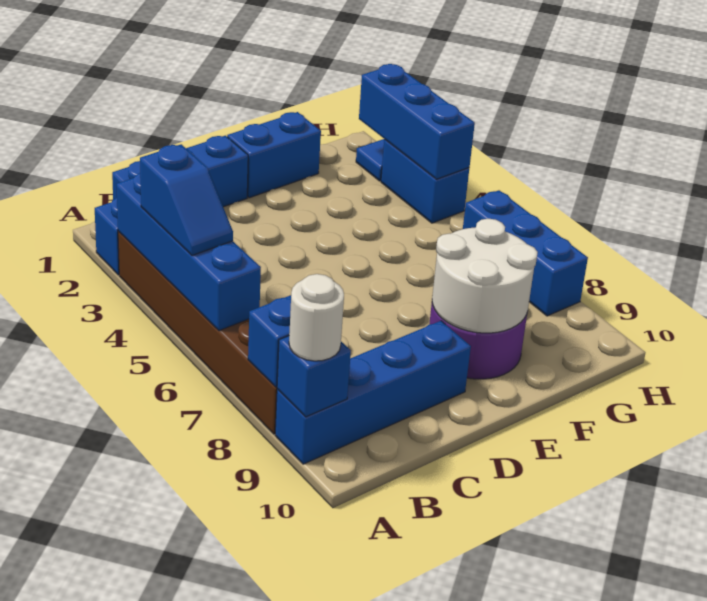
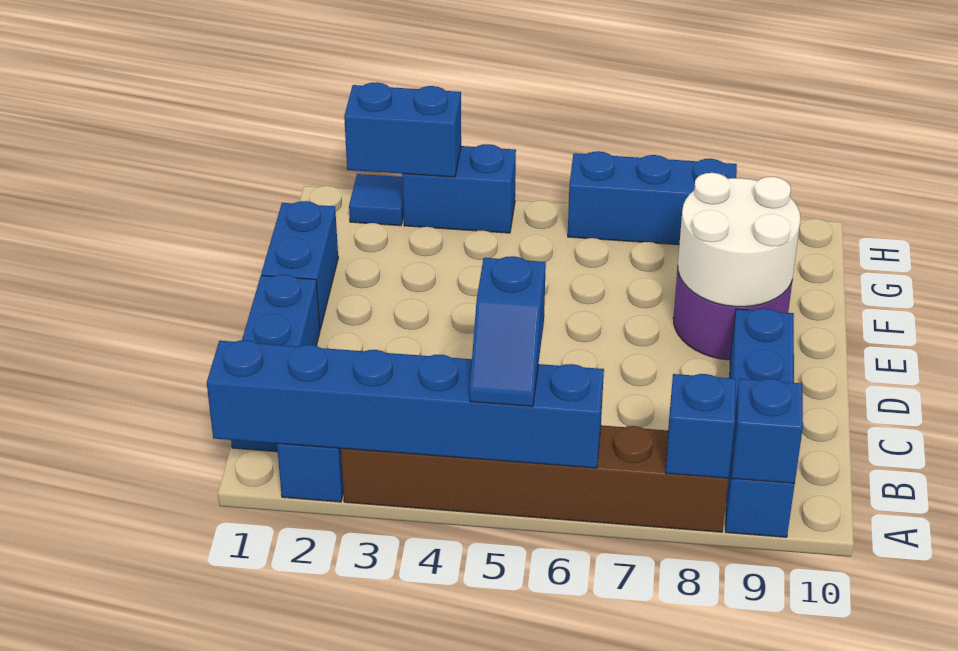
blue 1x4 brick [116,173,261,331] -> blue 1x6 brick [207,340,604,468]
blue 1x2 slope [140,144,233,255] -> blue 1x2 slope turned to [470,256,546,406]
white 1x1 round brick [289,274,344,361] -> none
blue 1x3 brick [359,64,475,179] -> blue 1x2 brick [344,82,461,177]

